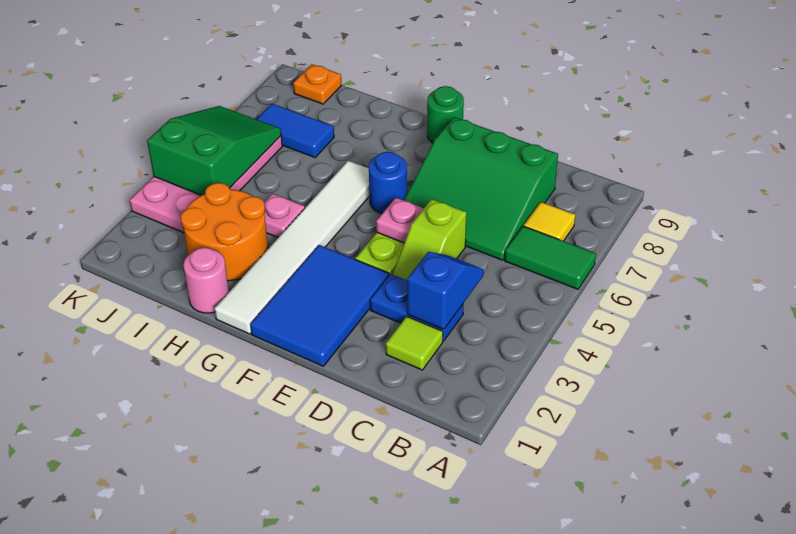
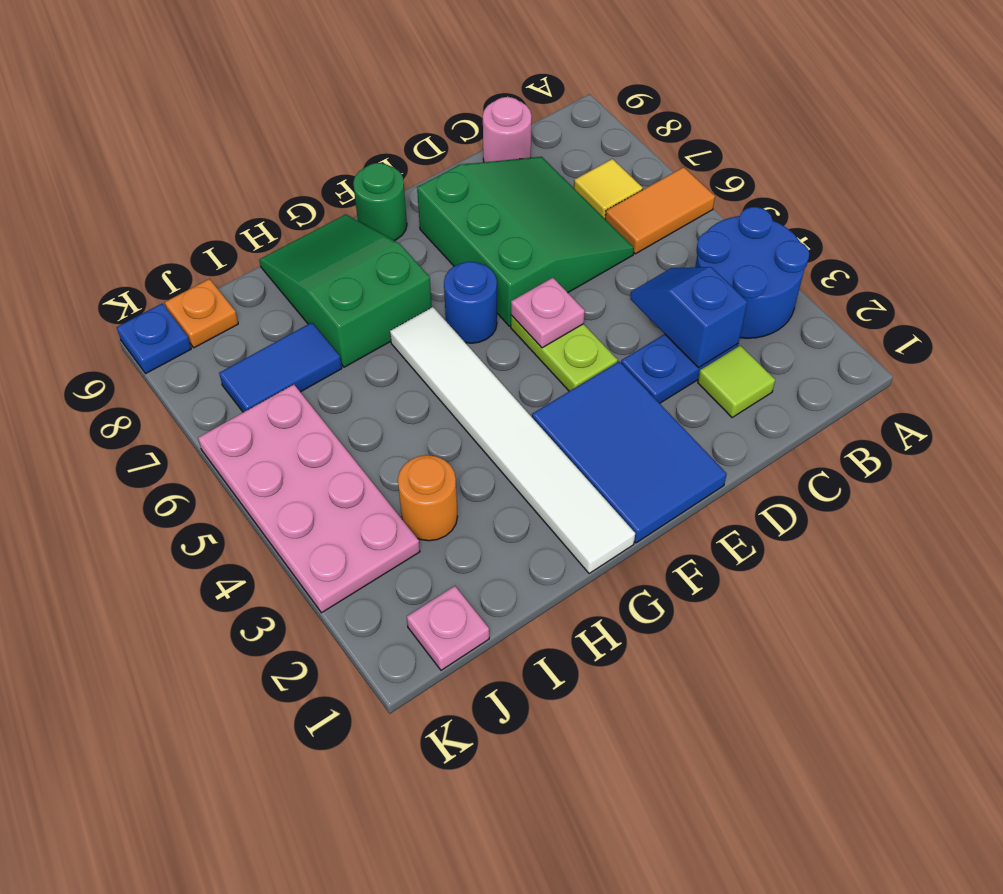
none -> blue 2x2 round brick [695,207,809,338]
green 1x2 tile [505,226,596,289] -> orange 1x2 tile [605,167,715,254]
green 3x3 slope [404,117,558,260] -> green 3x3 slope turned to [417,157,634,326]
lime 1x2 slope [393,199,467,280] -> none
pink 1x1 round brick [183,247,229,313] -> pink 1x1 round brick moved to [483,97,531,162]
orange 2x2 round brick [181,183,268,281] -> orange 1x1 round brick [398,455,457,541]
pink 1x1 plate [264,194,305,238] -> pink 1x1 plate moved to [407,586,489,670]
green 2x3 slope [147,106,281,195] -> green 2x3 slope moved to [259,214,432,367]
none -> blue 1x1 plate [116,304,191,374]

